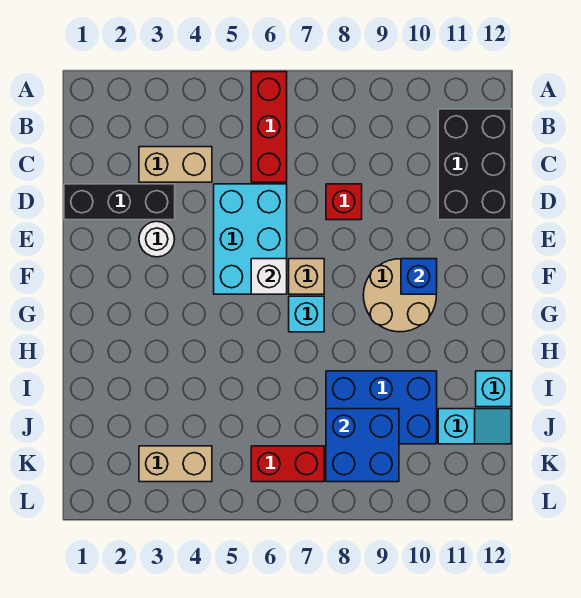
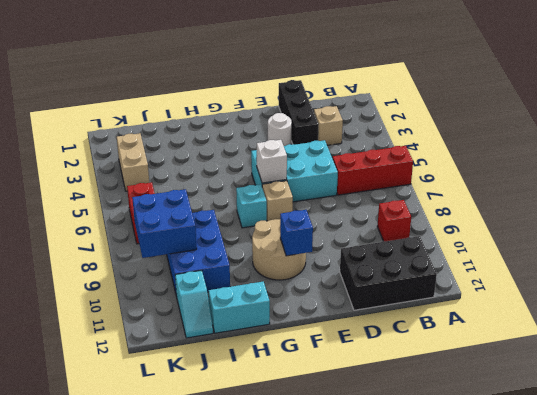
tan 1x2 brick [139,147,212,182] -> tan 1x1 brick [314,106,343,145]
red 1x1 brick [326,184,362,220] -> red 1x1 brick moved to [377,200,411,241]
cyan 1x1 brick [476,371,511,407] -> cyan 1x2 brick [209,282,270,333]

